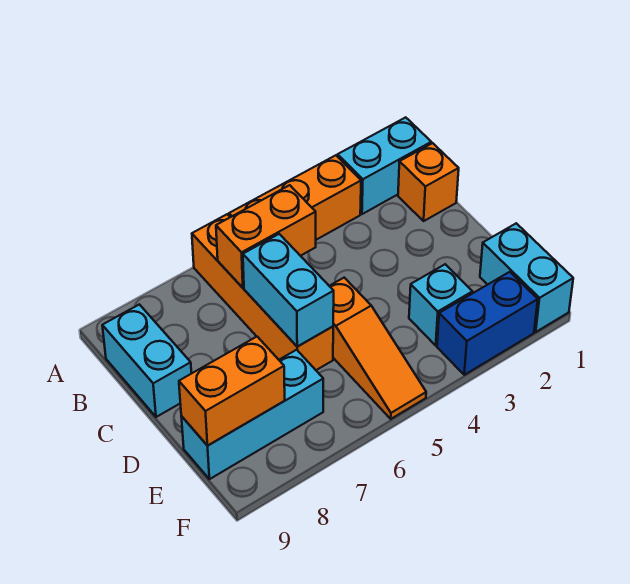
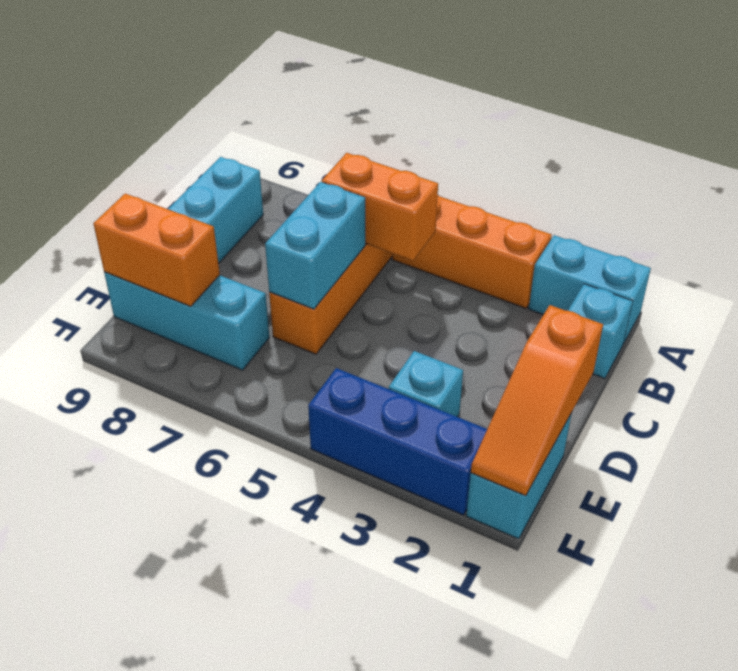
orange 1x1 brick [398,143,459,221] -> cyan 1x1 brick [568,284,633,378]
orange 1x3 slope [330,278,426,419] -> orange 1x3 slope moved to [471,305,603,496]
blue 1x2 brick [437,272,538,375] -> blue 1x3 brick [308,368,487,515]

